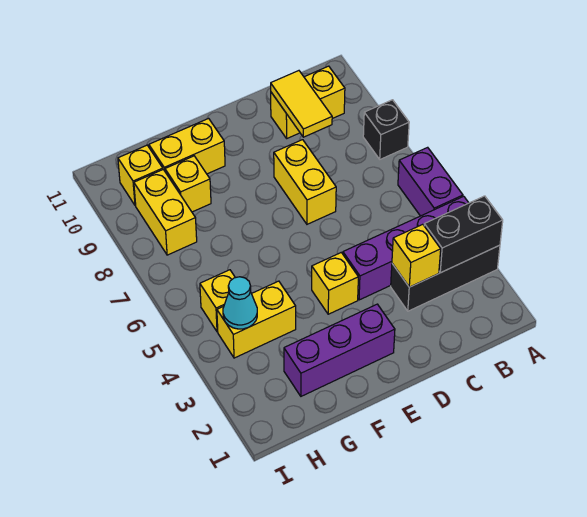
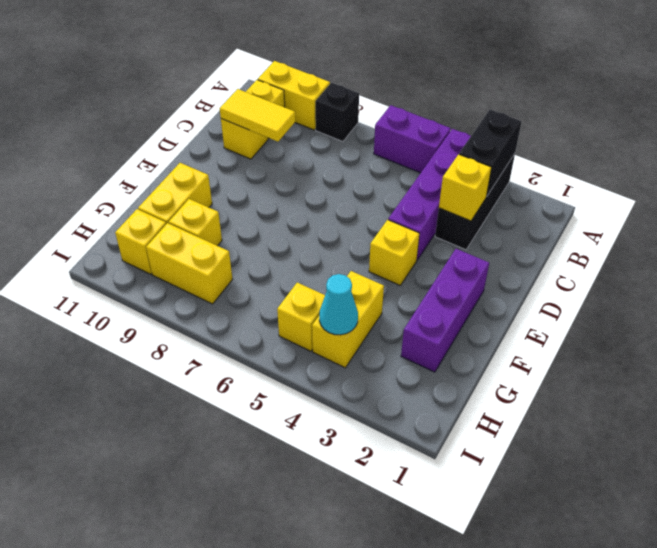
yellow 1x2 brick [274,140,336,224] -> yellow 1x2 brick moved to [258,61,330,130]

